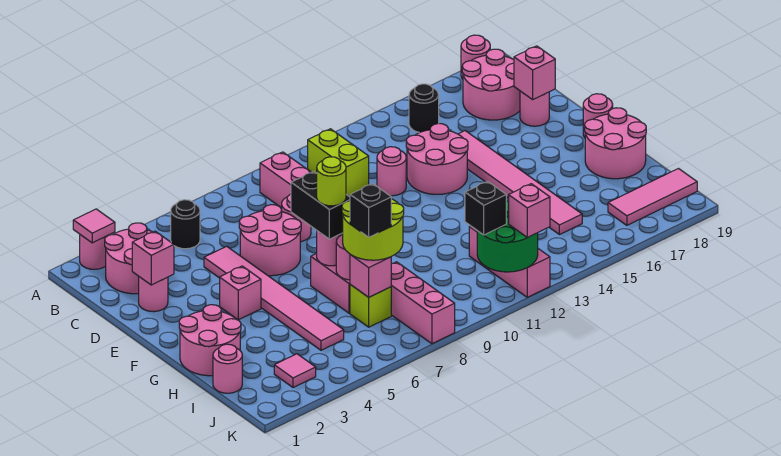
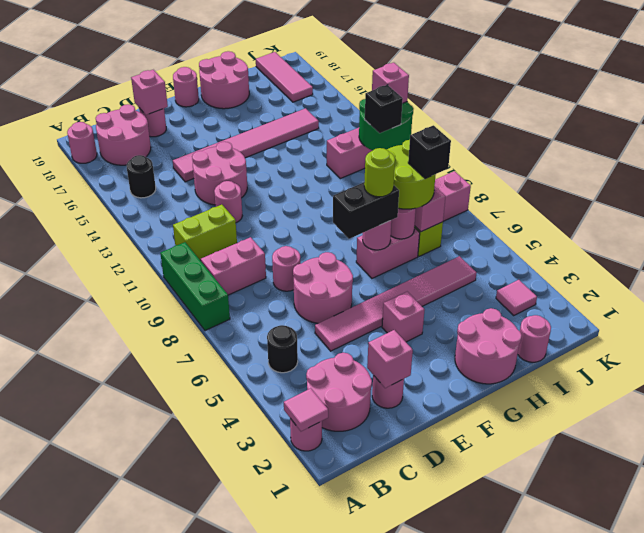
none -> green 1x3 brick [160,242,230,331]

